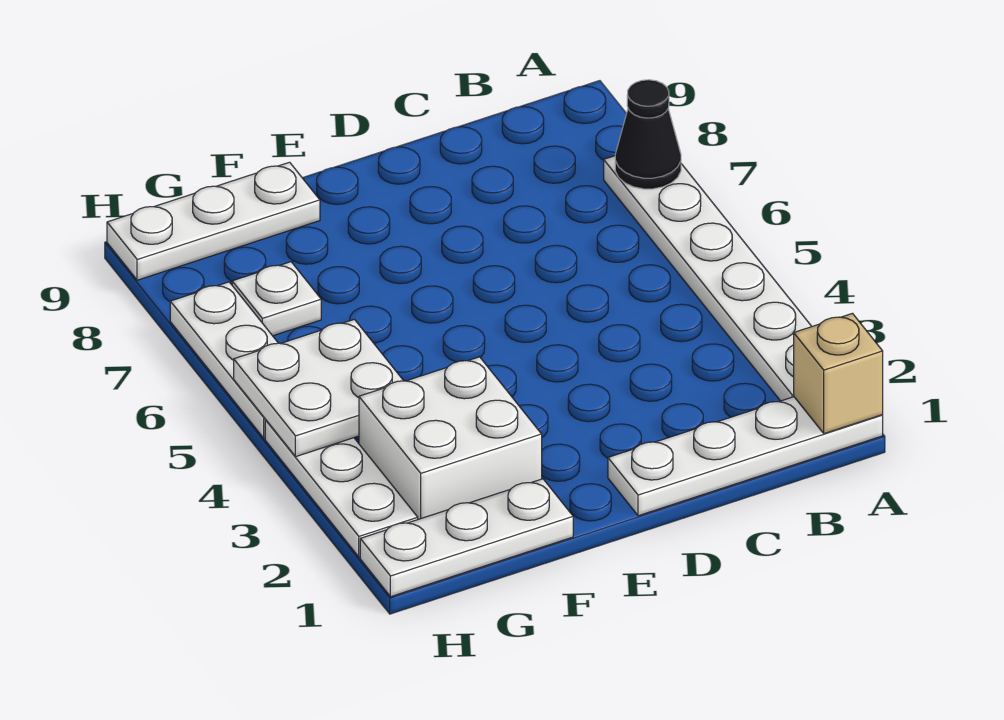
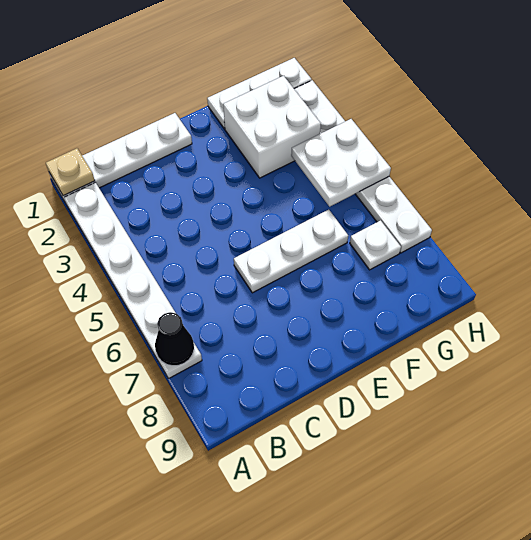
tan 1x1 brick [794,313,883,434] -> tan 1x1 plate [46,148,95,196]
white 1x3 plate [107,162,320,280] -> white 1x3 plate moved to [234,210,348,293]

